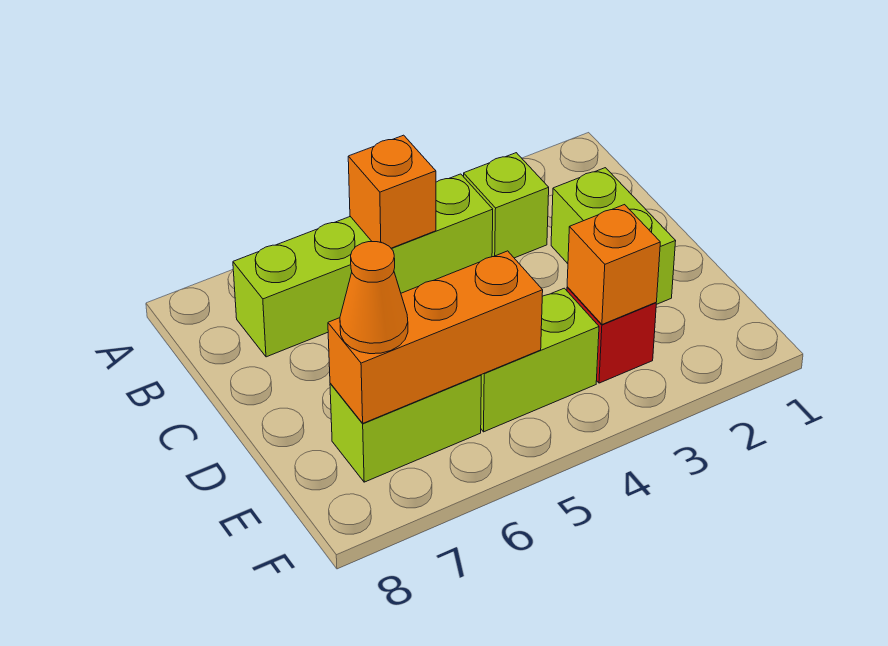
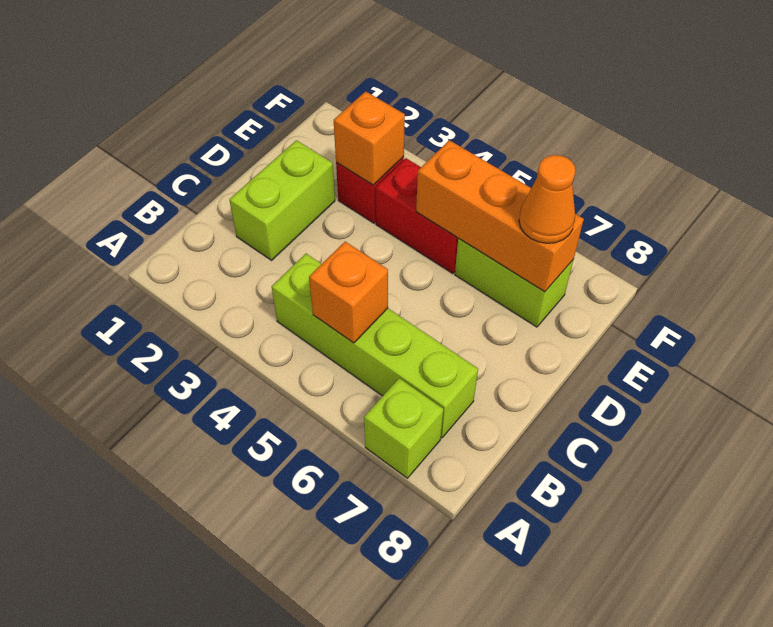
lime 1x1 brick [464,153,549,258] -> lime 1x1 brick moved to [364,378,443,478]
lime 1x2 brick [481,288,599,432] -> red 1x2 brick [375,158,459,273]

